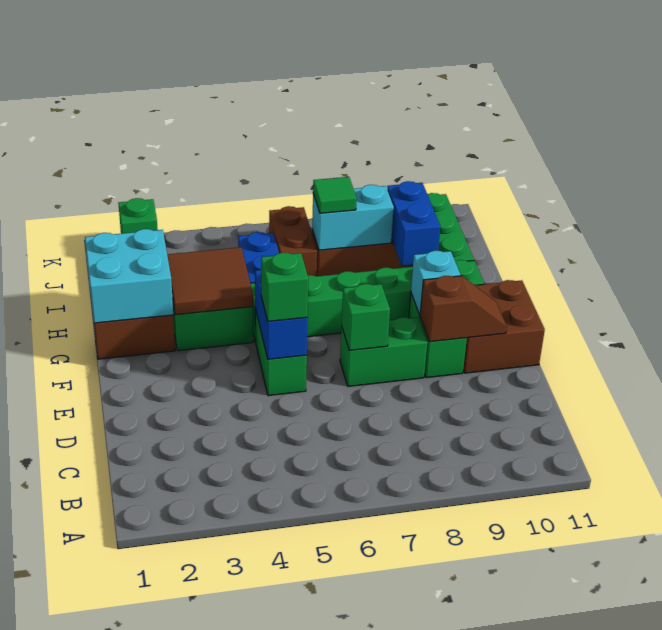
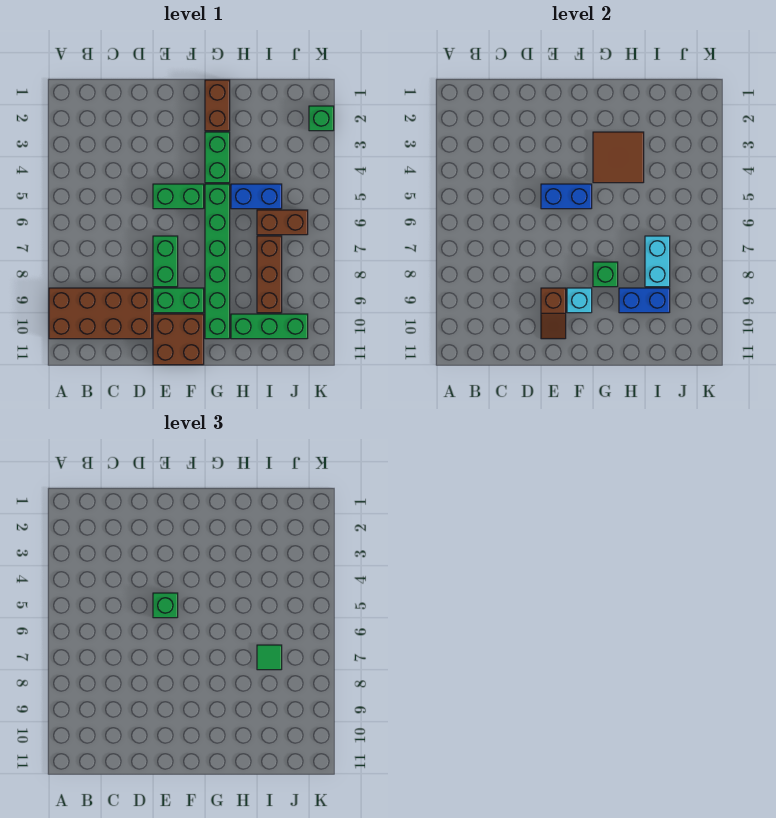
none -> brown 2x4 brick [49,288,152,339]
green 1x1 brick [342,284,390,350] -> green 1x1 brick moved to [593,262,618,287]
cyan 2x2 brick [85,229,173,323] -> none

